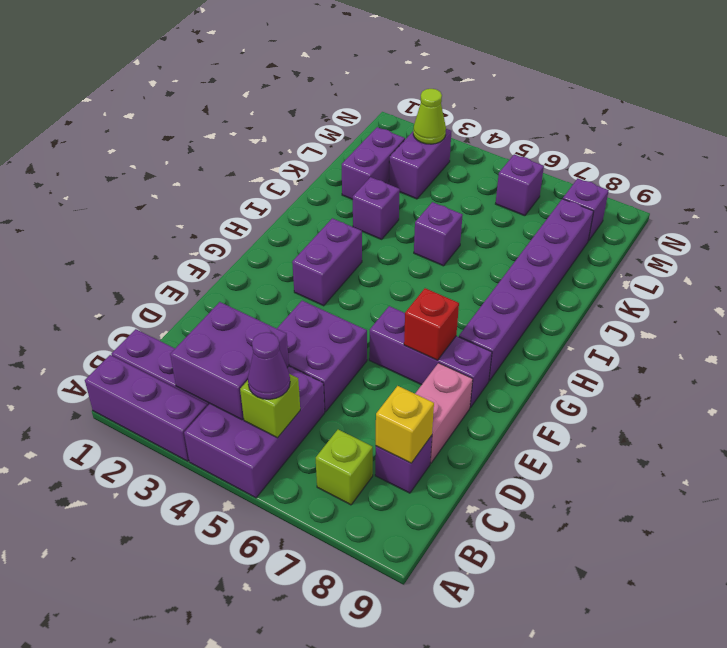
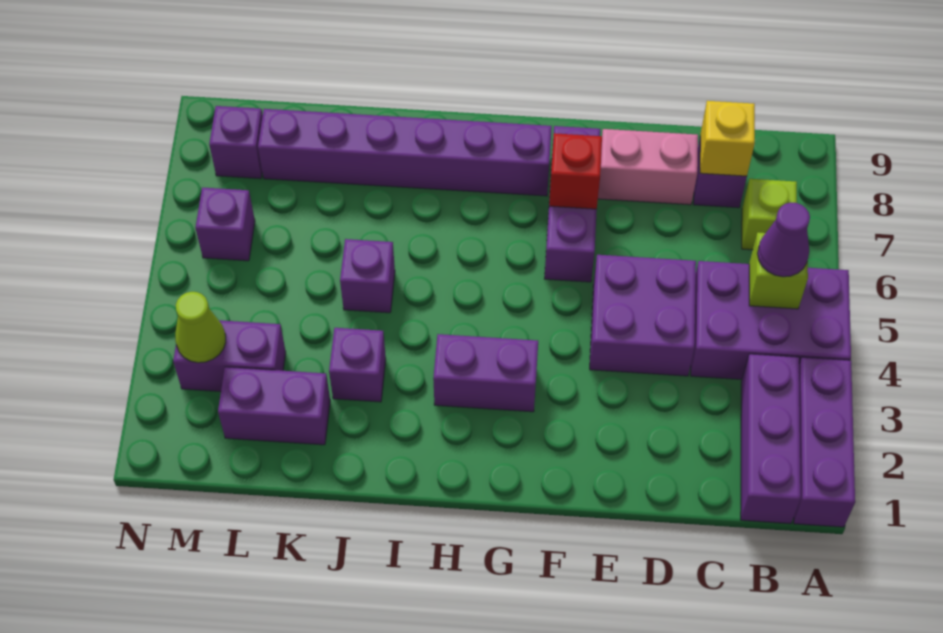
purple 2x2 brick [170,302,289,420] -> none

